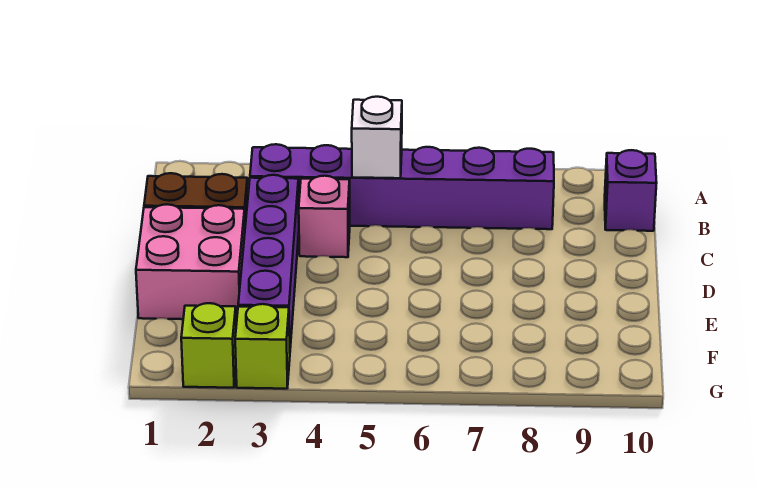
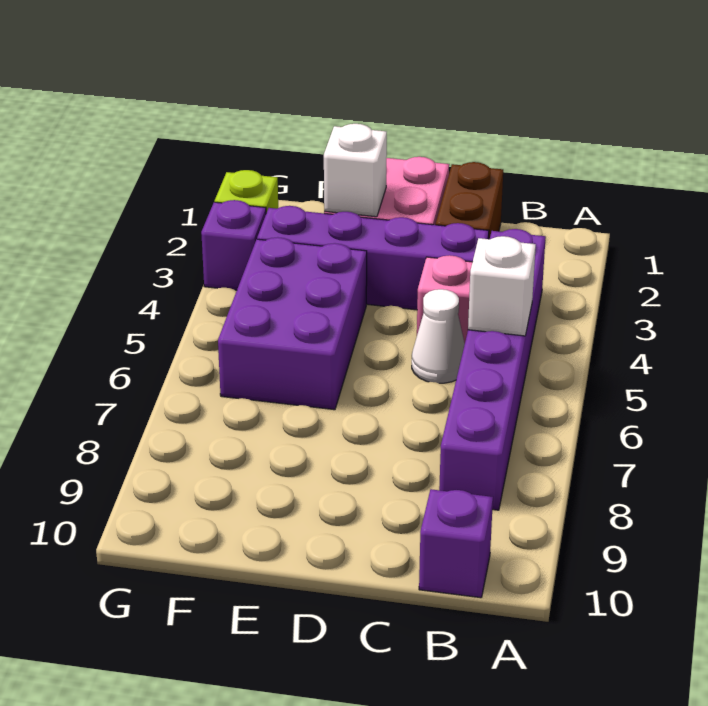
none -> white 1x1 cone [412,289,465,383]
none -> white 1x1 brick [324,124,387,217]
none -> purple 2x3 brick [218,237,367,410]
lime 1x1 brick [235,304,290,389] -> purple 1x1 brick [201,200,266,290]

